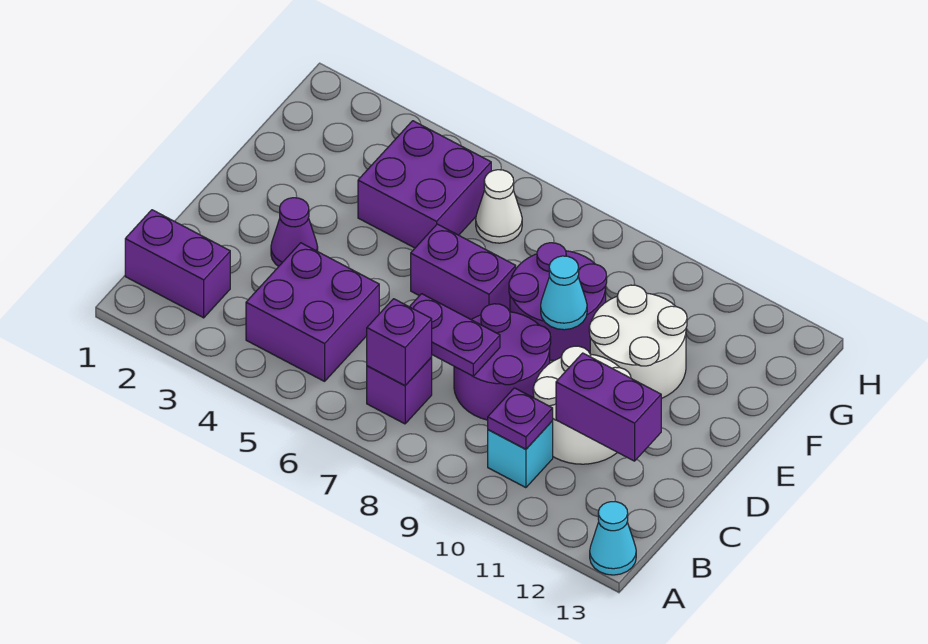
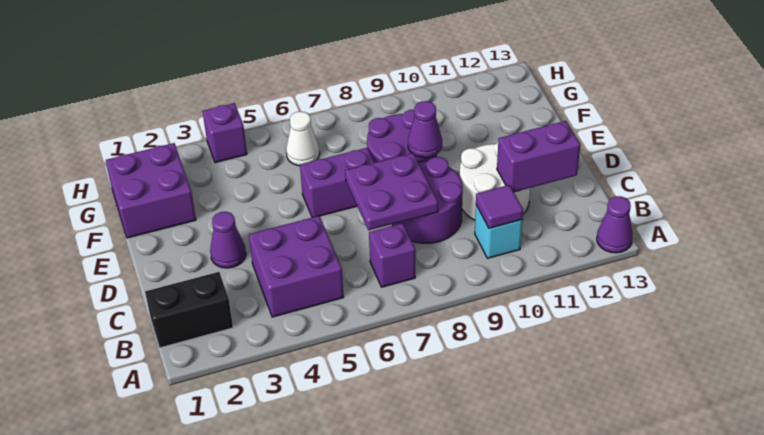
cyan 1x1 cone [590,502,636,575] -> purple 1x1 cone [597,196,633,253]
purple 1x2 brick [125,210,230,318] -> black 1x2 brick [145,272,233,348]
purple 1x1 brick [367,299,432,386] -> purple 1x1 brick moved to [203,103,247,163]
purple 1x1 plate [488,388,553,449] -> purple 1x1 tile [476,185,523,228]
purple 1x2 plate [410,294,500,376] -> purple 2x2 plate [345,153,438,230]
cyan 1x1 cone [541,256,587,330] -> purple 1x1 cone [408,101,442,158]
white 2x2 round brick [589,285,687,399] -> none
purple 2x2 brick [358,121,491,248] -> purple 2x2 brick moved to [106,143,196,238]

